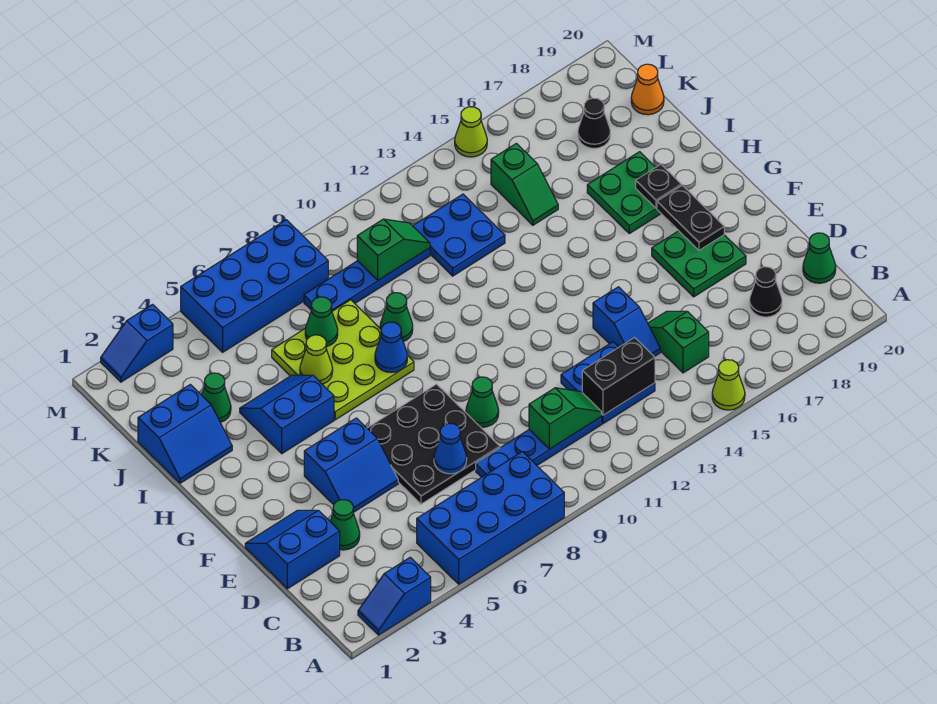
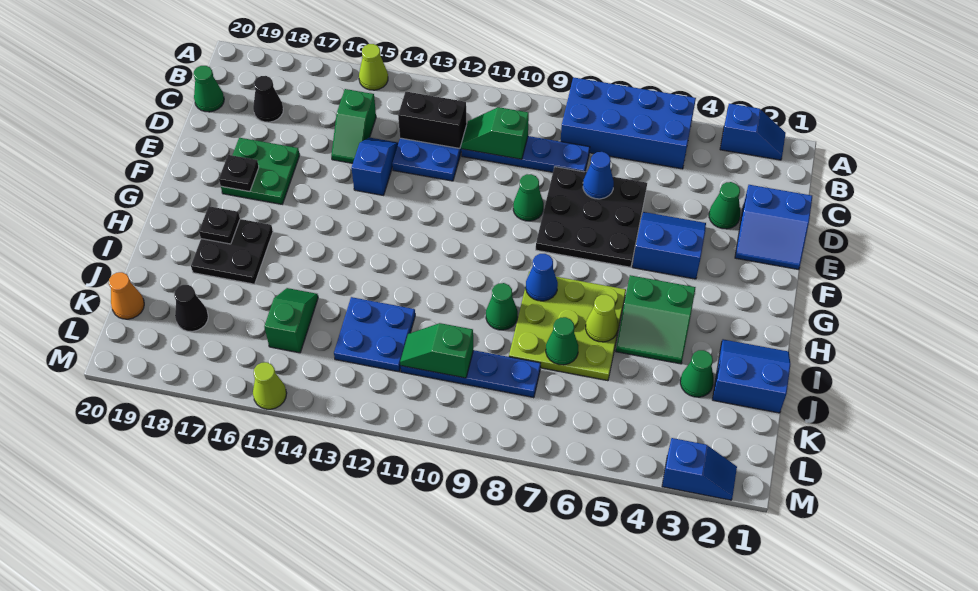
black 1x2 plate [657,185,724,250] -> black 1x1 plate [219,155,259,192]
blue 2x2 slope [240,375,334,453] -> green 2x2 slope [616,275,696,364]
green 2x2 plate [587,152,661,234] -> black 2x2 plate [191,219,273,284]
blue 2x4 brick [181,220,328,352] -> none

